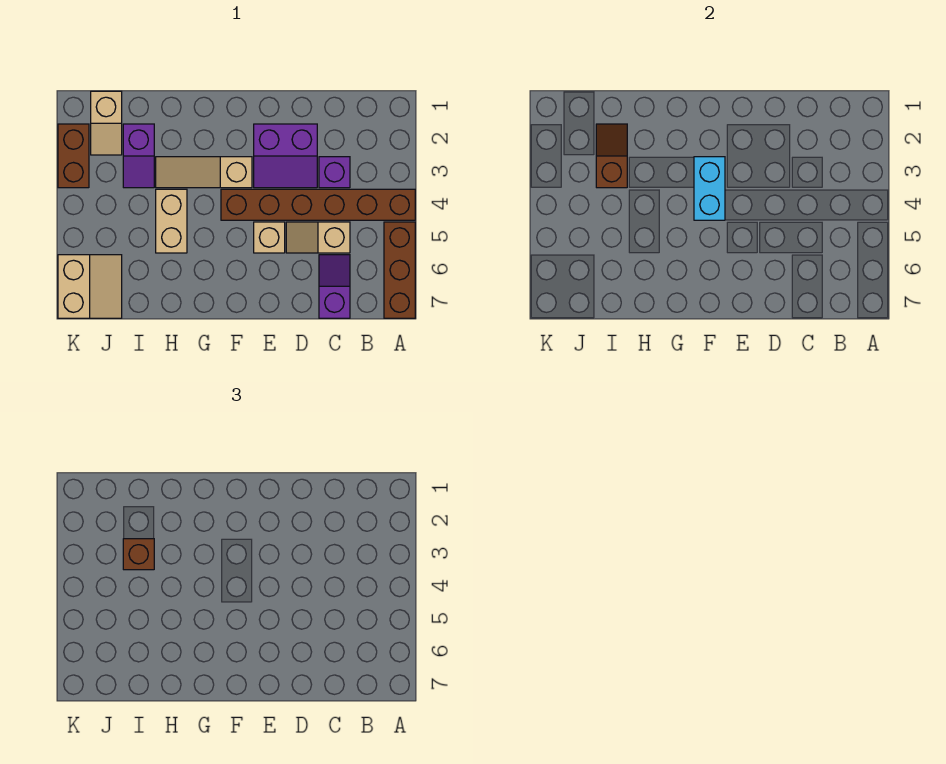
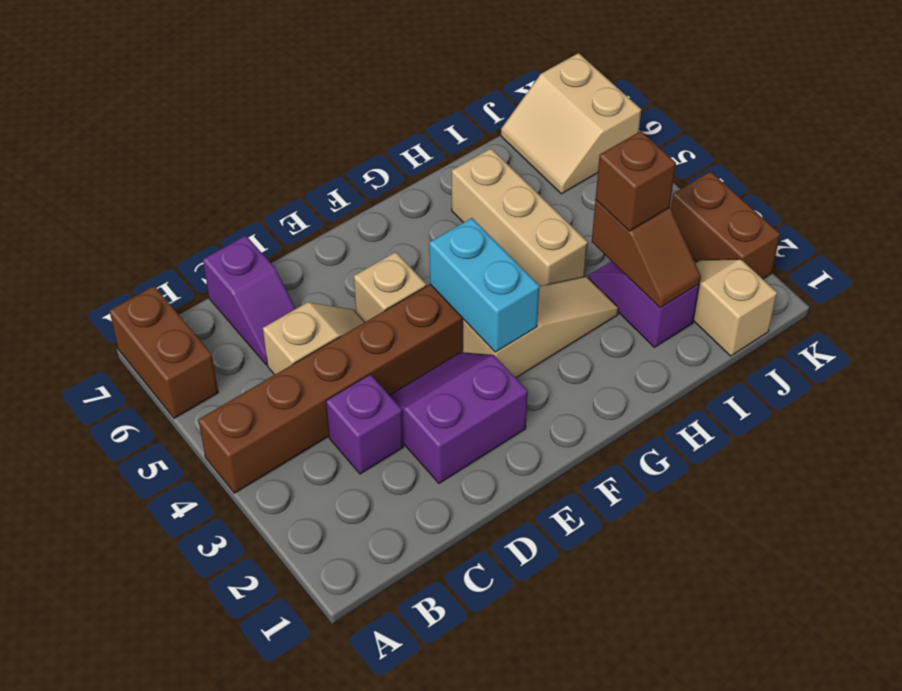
brown 1x3 brick [384,222,415,318] -> brown 1x2 brick [109,286,218,418]
tan 1x2 brick [156,189,187,253] -> tan 1x3 brick [452,149,588,286]

